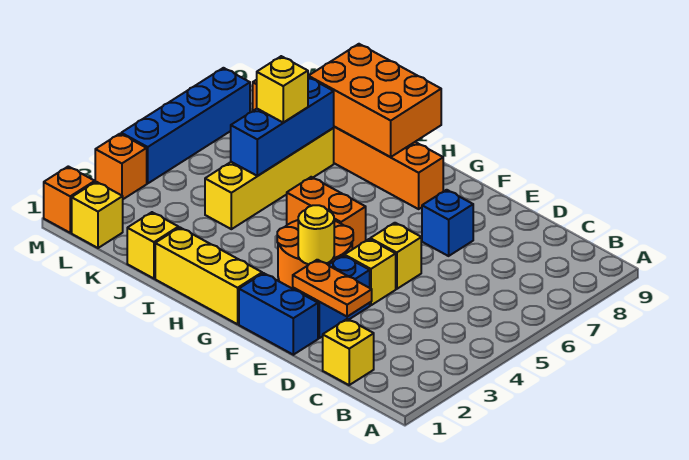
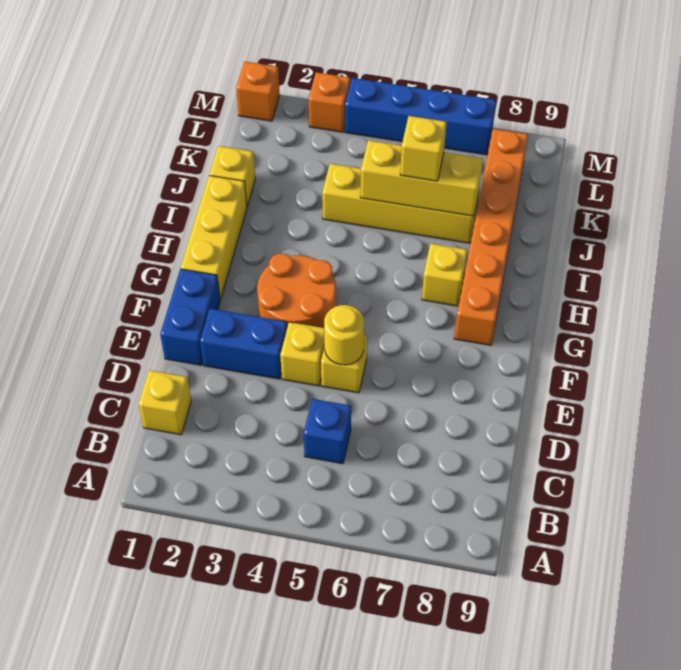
orange 1x2 plate [293,260,372,317] -> none
blue 1x1 brick [422,190,473,256] -> blue 1x1 brick moved to [304,399,351,464]
yellow 1x1 round brick [298,205,334,264] -> yellow 1x1 round brick moved to [324,305,364,365]
orange 1x2 brick [287,177,366,249] -> none
orange 2x3 brick [308,44,441,157] -> none
blue 1x3 brick [231,77,334,176] -> yellow 1x3 brick [360,140,483,216]
yellow 1x1 brick [72,182,123,248] -> yellow 1x1 brick moved to [422,244,467,306]

